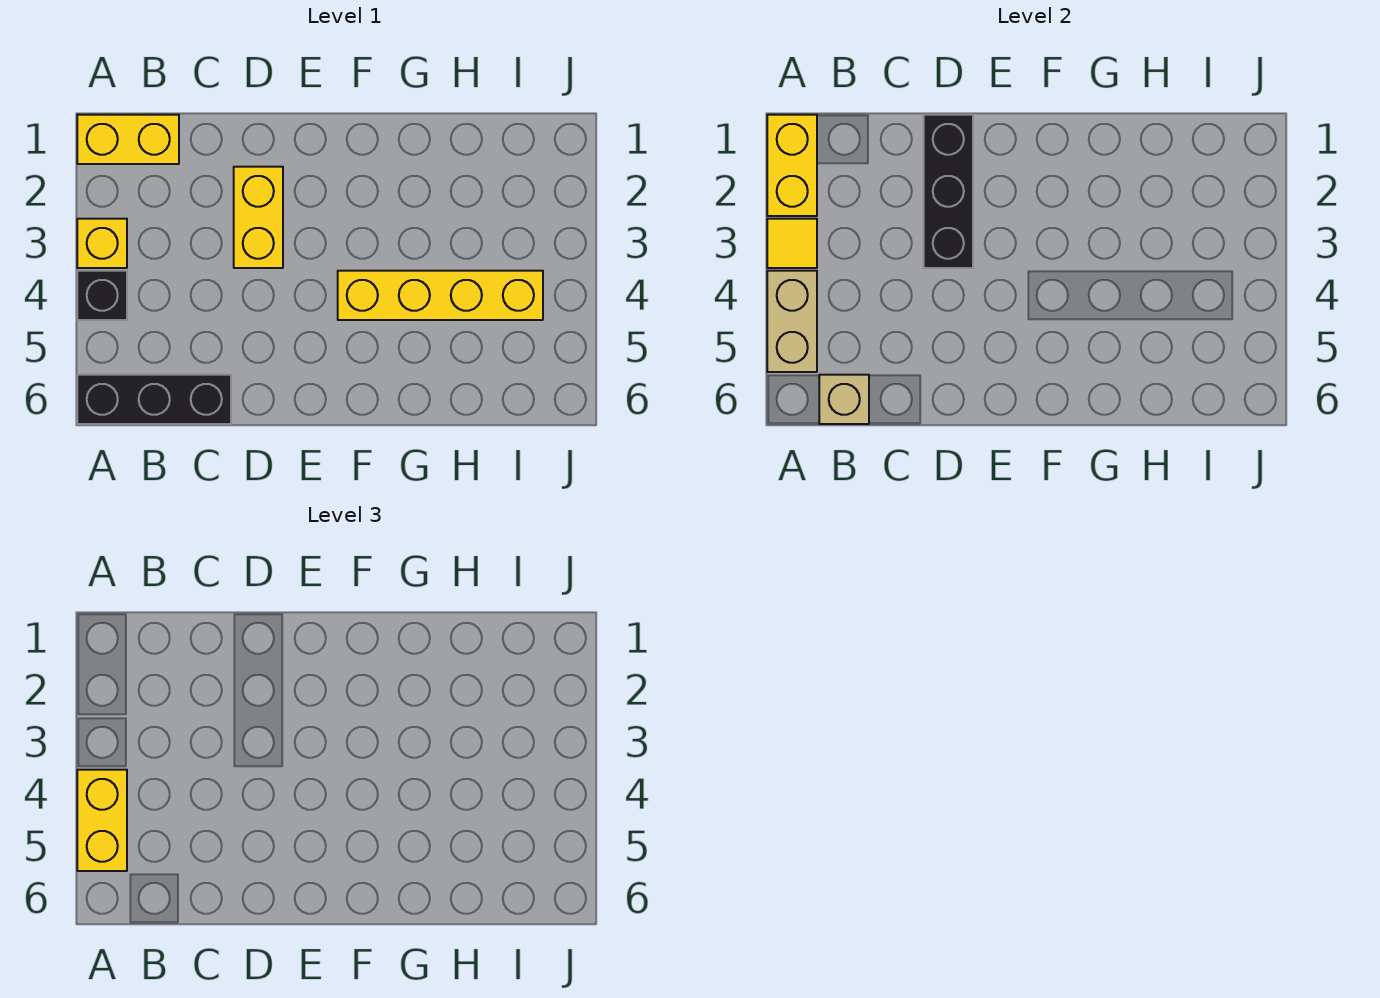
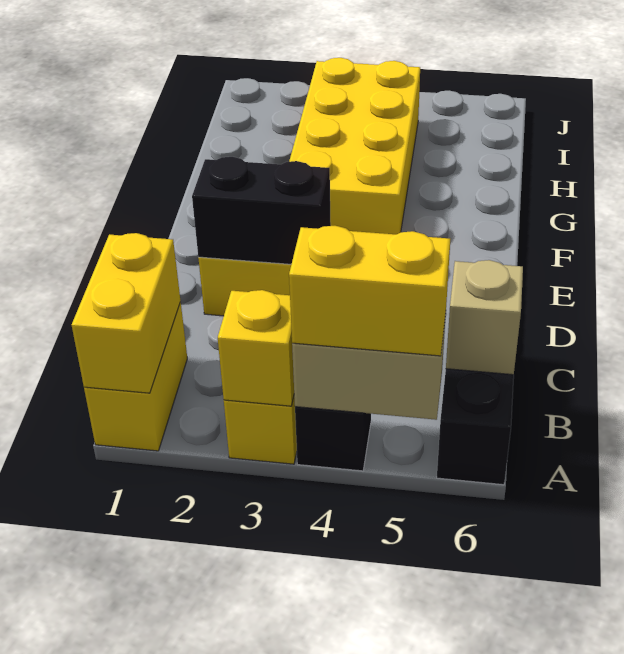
yellow 1x2 brick [767,115,817,216] -> yellow 1x2 brick turned to [72,233,181,393]
yellow 1x1 tile [767,219,817,268] -> yellow 1x1 brick [218,290,294,406]
black 1x3 brick [924,115,973,268] -> black 1x2 brick [192,157,331,264]
yellow 1x4 brick [338,271,543,320] -> yellow 2x4 brick [289,58,420,234]

